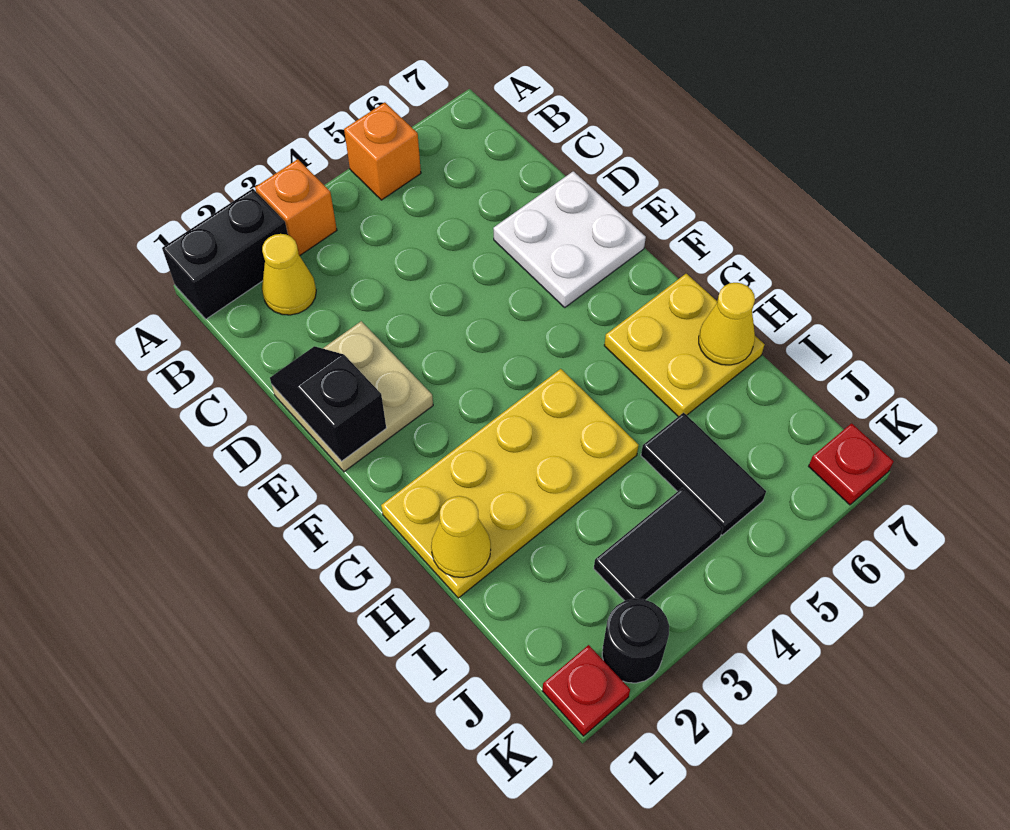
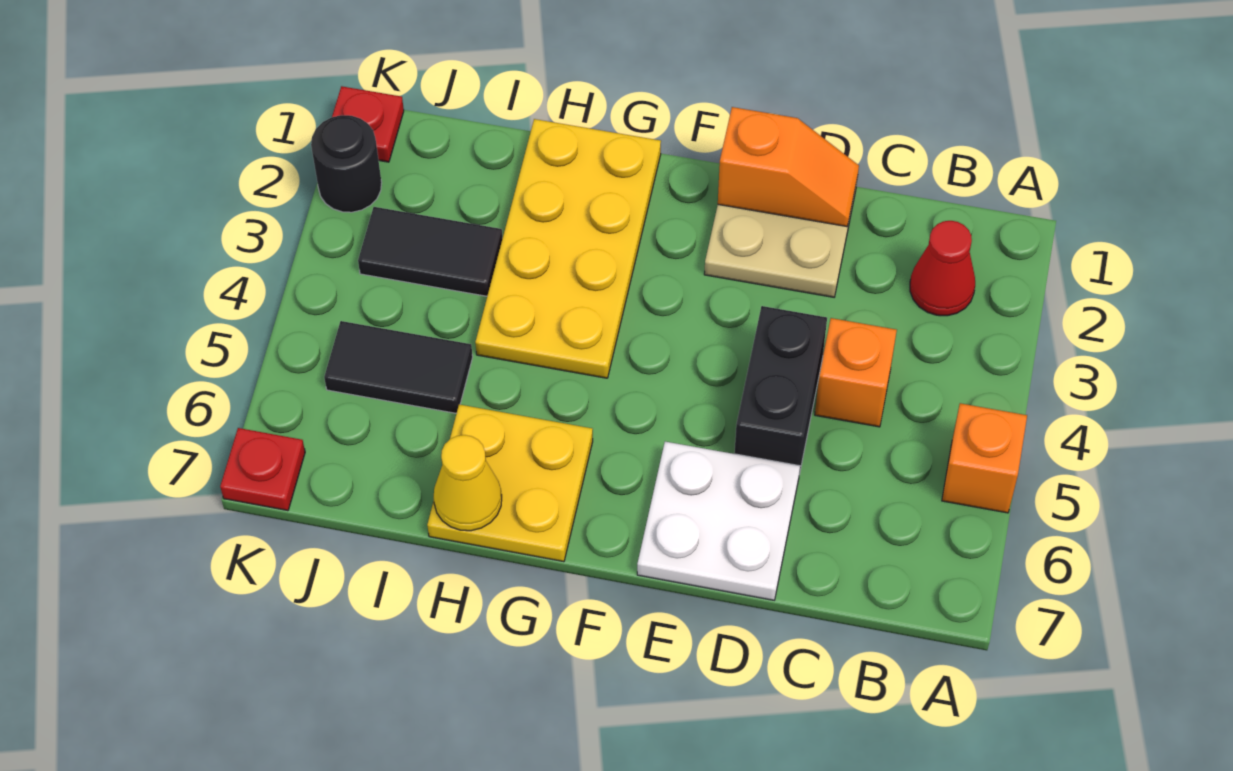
black 1x2 brick [162,189,288,319] -> black 1x2 brick moved to [734,306,827,474]
orange 1x1 brick [255,159,337,256] -> orange 1x1 brick moved to [815,318,897,427]
yellow 1x1 cone [262,234,316,315] -> red 1x1 cone [910,221,975,316]
black 1x2 slope [270,346,386,461] -> orange 1x2 slope [718,107,859,227]
yellow 1x1 cone [431,496,491,578] -> none
black 1x2 tile [594,488,723,601] -> black 1x2 tile turned to [358,207,502,296]

